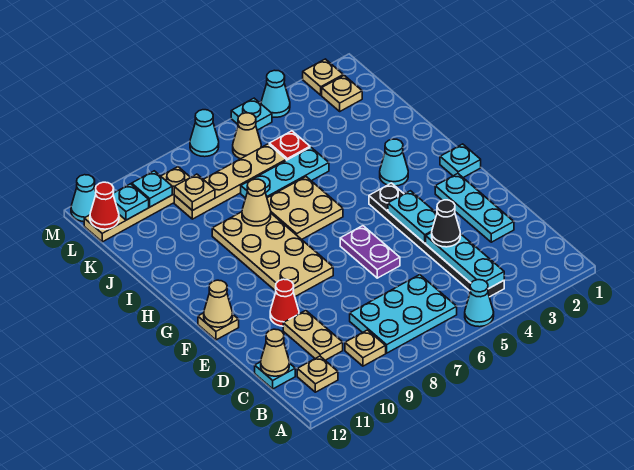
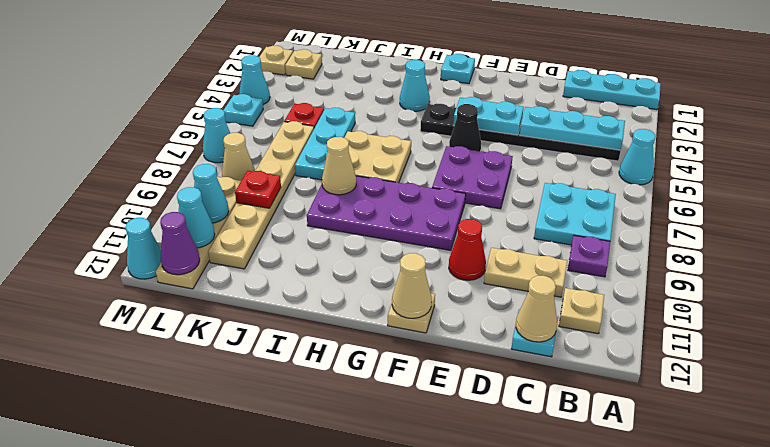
cyan 2x3 plate [350,275,457,353] -> cyan 2x2 plate [534,183,616,245]
tan 1x1 plate [345,330,386,366] -> purple 1x1 plate [568,235,610,277]
cyan 1x3 plate [435,174,514,242] -> cyan 1x3 plate moved to [563,70,661,110]
black 1x1 cone [432,200,460,247] -> black 1x1 cone moved to [449,104,481,151]
purple 1x2 plate [340,226,400,278] -> purple 2x2 plate [432,146,513,209]
tan 2x4 plate [212,212,333,296] -> purple 2x4 plate [307,176,466,250]
tan 1x4 plate [174,144,286,219] -> tan 1x6 plate [208,121,314,269]
tan 1x1 plate [174,174,215,211] -> red 1x1 plate [235,171,281,208]
tan 1x1 cone [233,113,261,159] -> tan 1x1 cone moved to [222,133,255,181]
cyan 1x1 plate [132,171,172,207] -> cyan 1x1 cone [193,164,229,223]
cyan 1x1 plate [113,184,149,220] -> cyan 1x1 cone [177,187,215,248]
red 1x1 cone [90,182,119,229] -> purple 1x1 cone [160,212,200,275]

